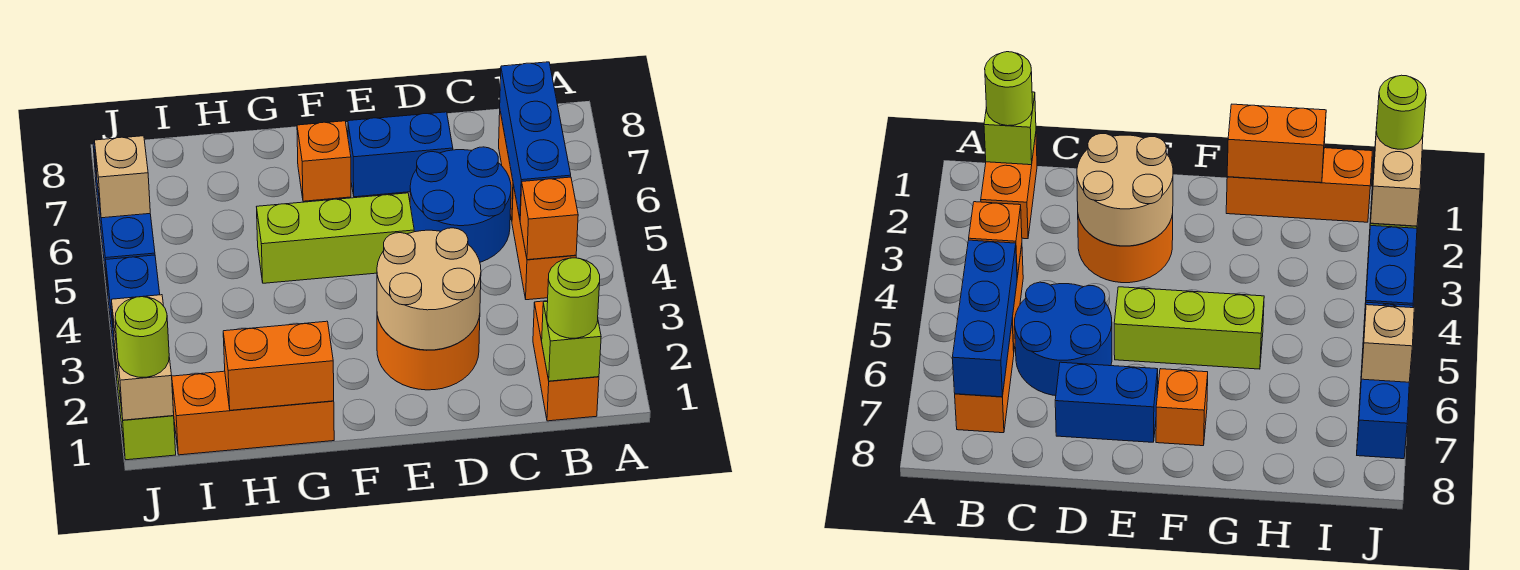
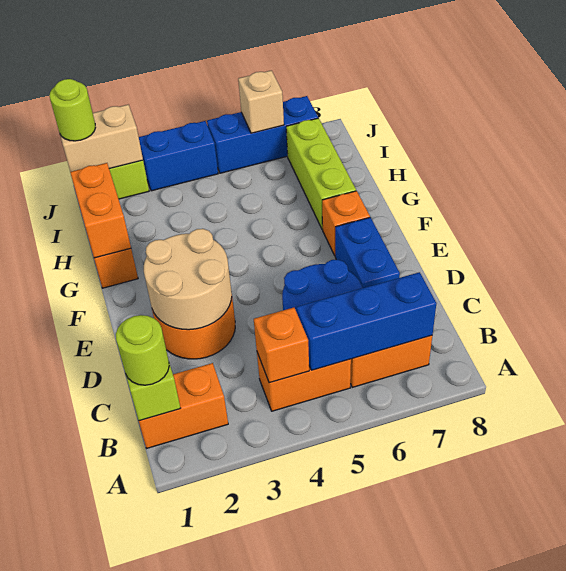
lime 1x3 brick [257,193,414,283] -> lime 1x3 brick moved to [286,118,356,229]

